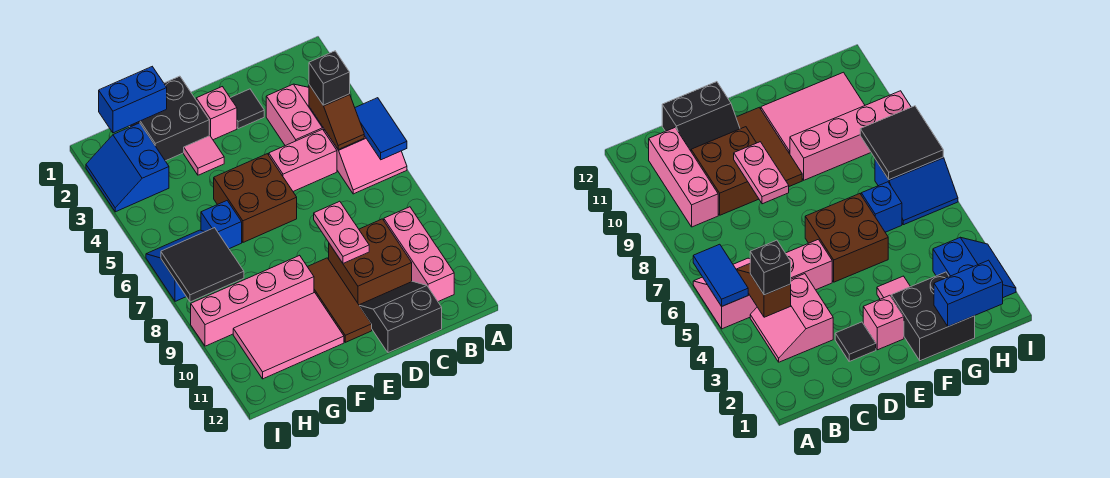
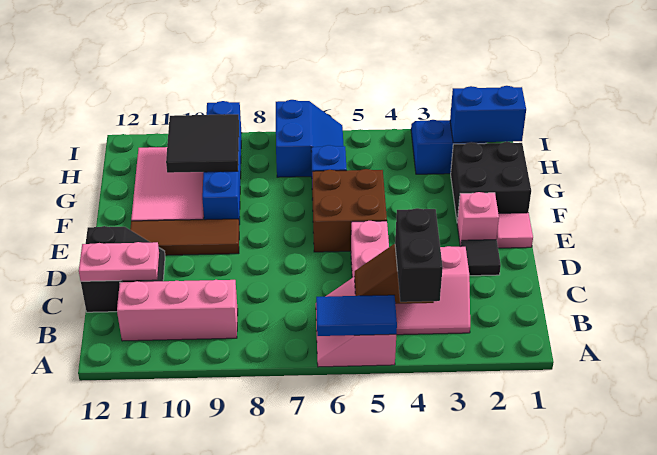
black 1x1 brick [309,51,350,105] -> black 1x2 brick [395,208,443,302]
brown 2x2 brick [329,219,412,305] -> none
pink 1x2 plate [314,201,369,263] -> pink 1x2 plate moved to [79,242,159,281]
pink 1x1 tile [184,136,224,175] -> pink 1x1 tile moved to [496,213,533,248]
pink 1x4 brick [191,255,314,346] -> blue 1x4 brick [202,101,242,224]
blue 1x2 brick [99,67,167,133] -> blue 1x2 brick turned to [450,86,526,143]
black 2x2 tile [161,228,244,302] -> black 2x2 tile moved to [166,114,239,173]

